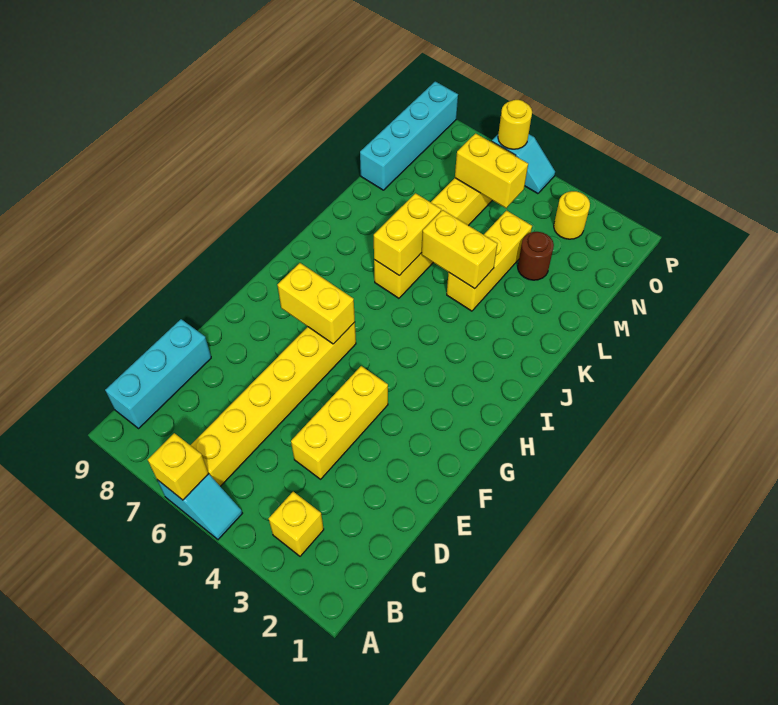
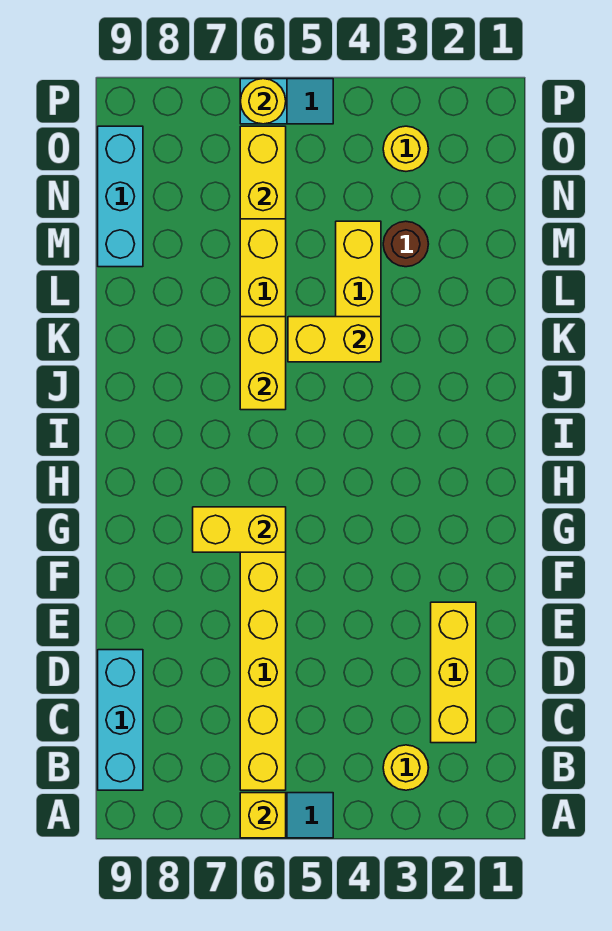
yellow 1x1 brick [269,492,324,556] -> yellow 1x1 round brick [383,745,429,790]
yellow 1x3 brick [291,366,388,479] -> yellow 1x3 brick moved to [431,602,476,743]
cyan 1x4 brick [360,81,458,190] -> cyan 1x3 brick [98,126,143,267]
yellow 1x2 brick [455,133,528,208] -> yellow 1x2 brick turned to [240,126,286,219]

